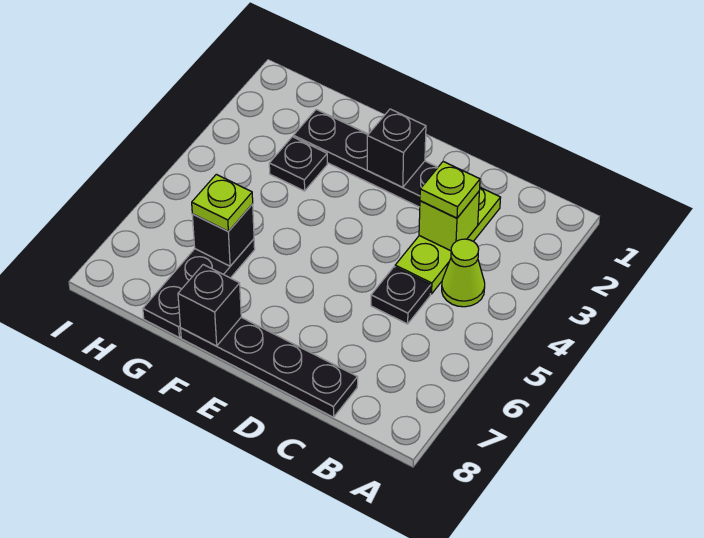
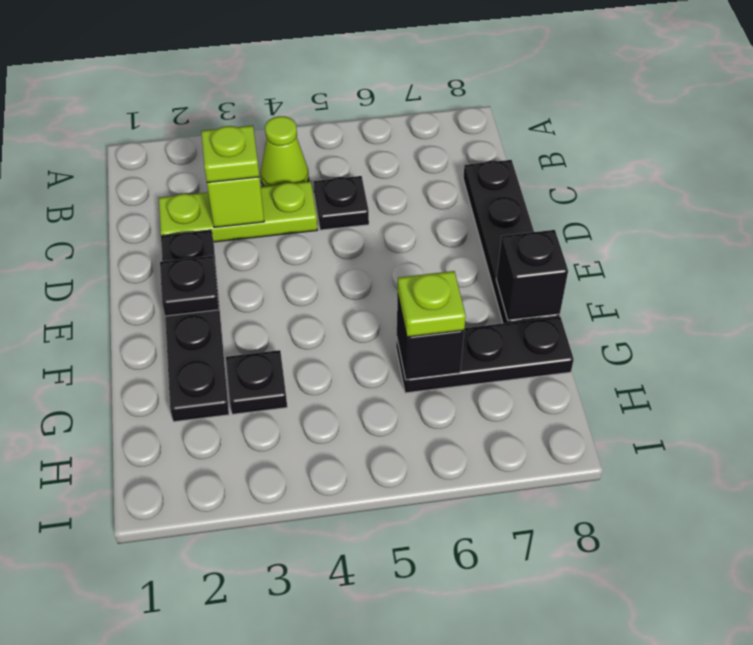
black 1x1 brick [367,109,426,187] -> black 1x1 plate [160,256,219,316]

